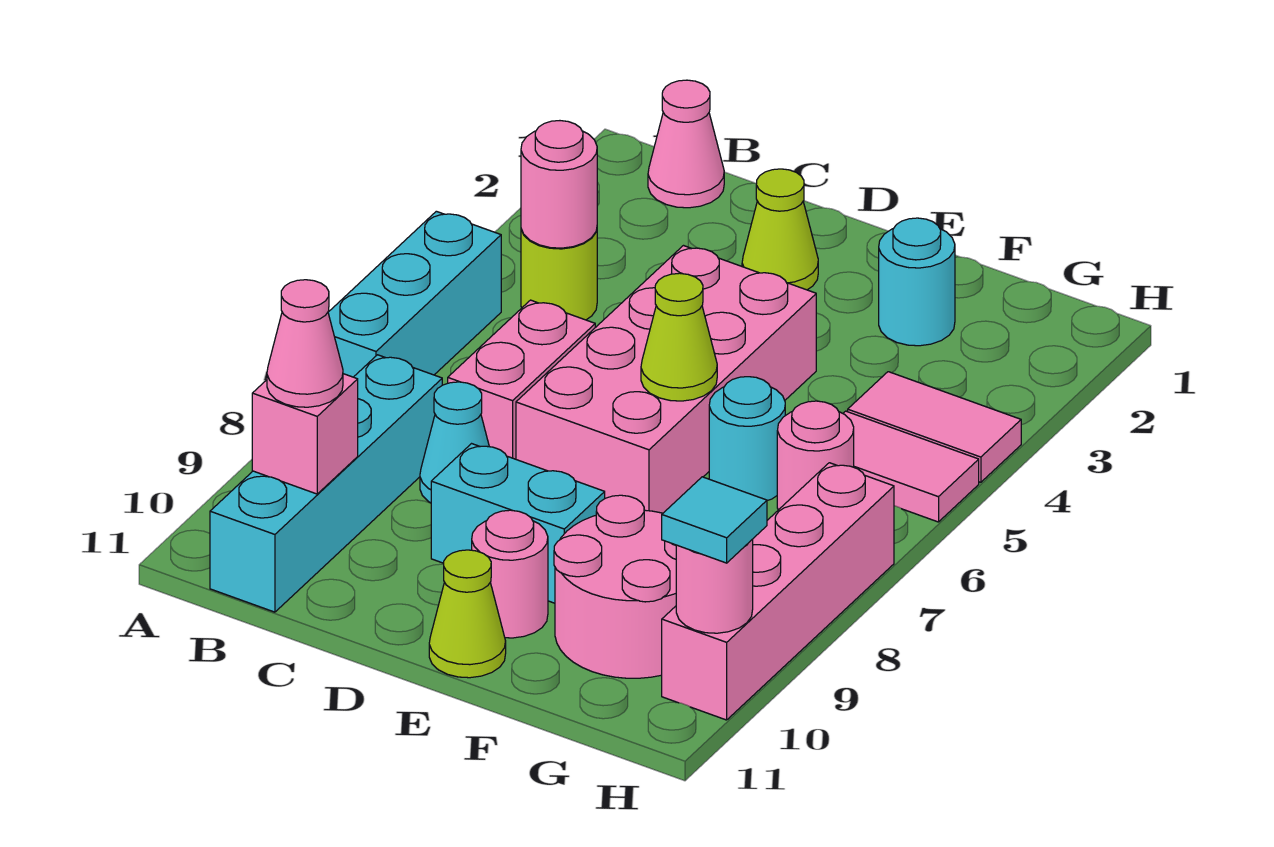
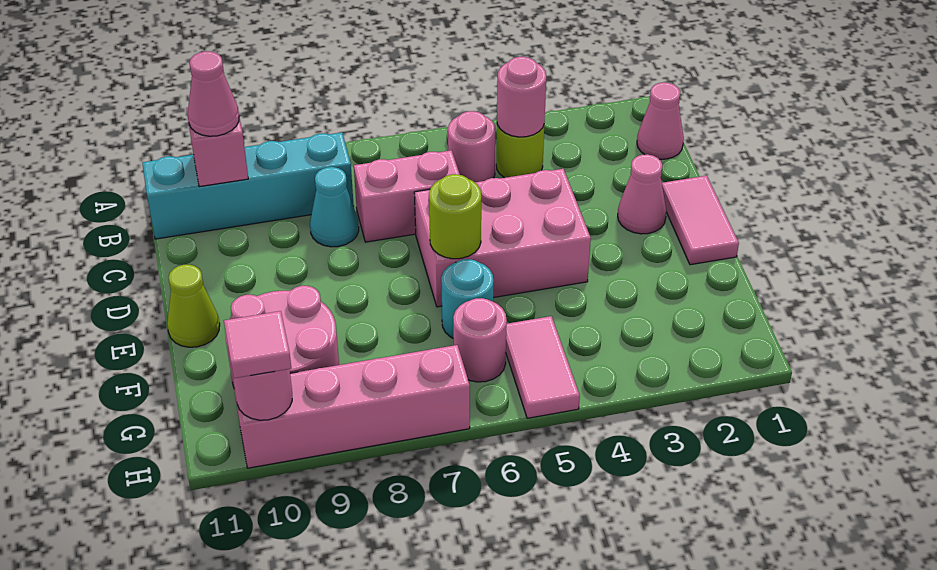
cyan 1x3 brick [328,211,501,377] -> none
lime 1x1 cone [742,169,818,290] -> pink 1x1 cone [618,154,666,234]
pink 2x4 brick [516,246,816,513] -> pink 2x3 brick [414,169,591,307]
cyan 1x2 brick [431,444,605,603] -> none
lime 1x1 cone [641,273,717,401] -> lime 1x1 round brick [429,174,481,259]
pink 1x1 round brick [472,510,548,638] -> pink 1x1 round brick moved to [448,111,496,182]
cyan 1x1 round brick [879,218,955,346] -> none
pink 1x2 tile [848,372,1021,482] -> pink 1x2 tile moved to [662,176,739,265]
cyan 1x1 tile [662,477,767,563] -> pink 1x1 tile [224,311,291,378]

